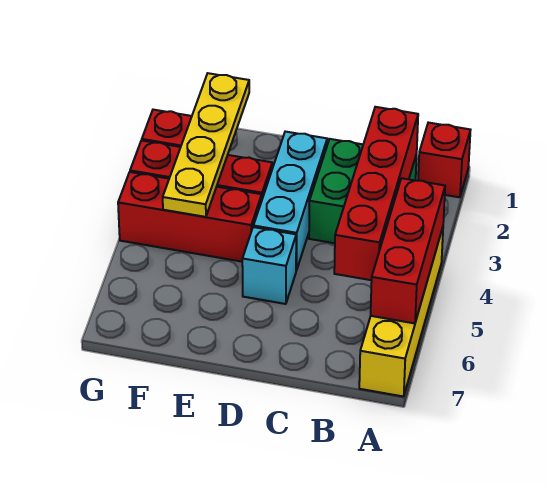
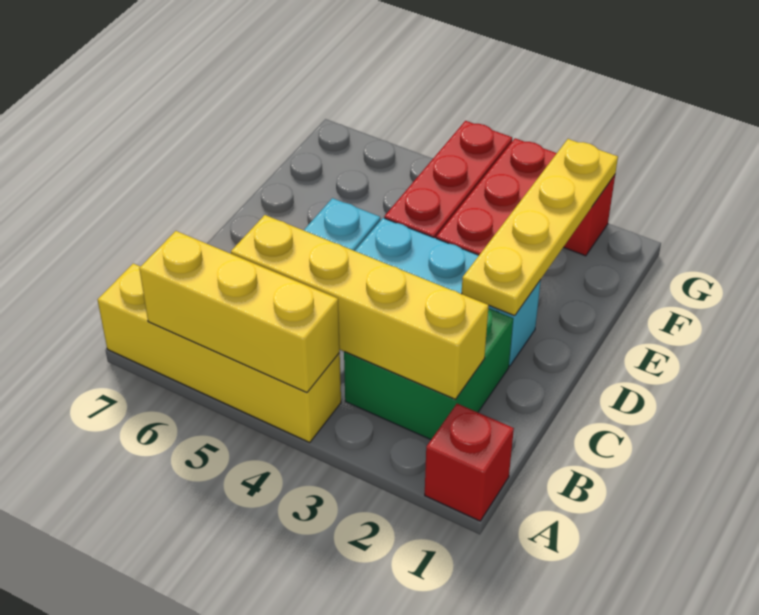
red 1x3 brick [371,178,445,323] -> yellow 1x3 brick [139,231,340,393]
red 1x4 brick [334,107,418,280] -> yellow 1x4 brick [231,215,489,399]
yellow 1x4 plate [163,73,249,217] -> yellow 1x4 plate turned to [462,139,618,316]

